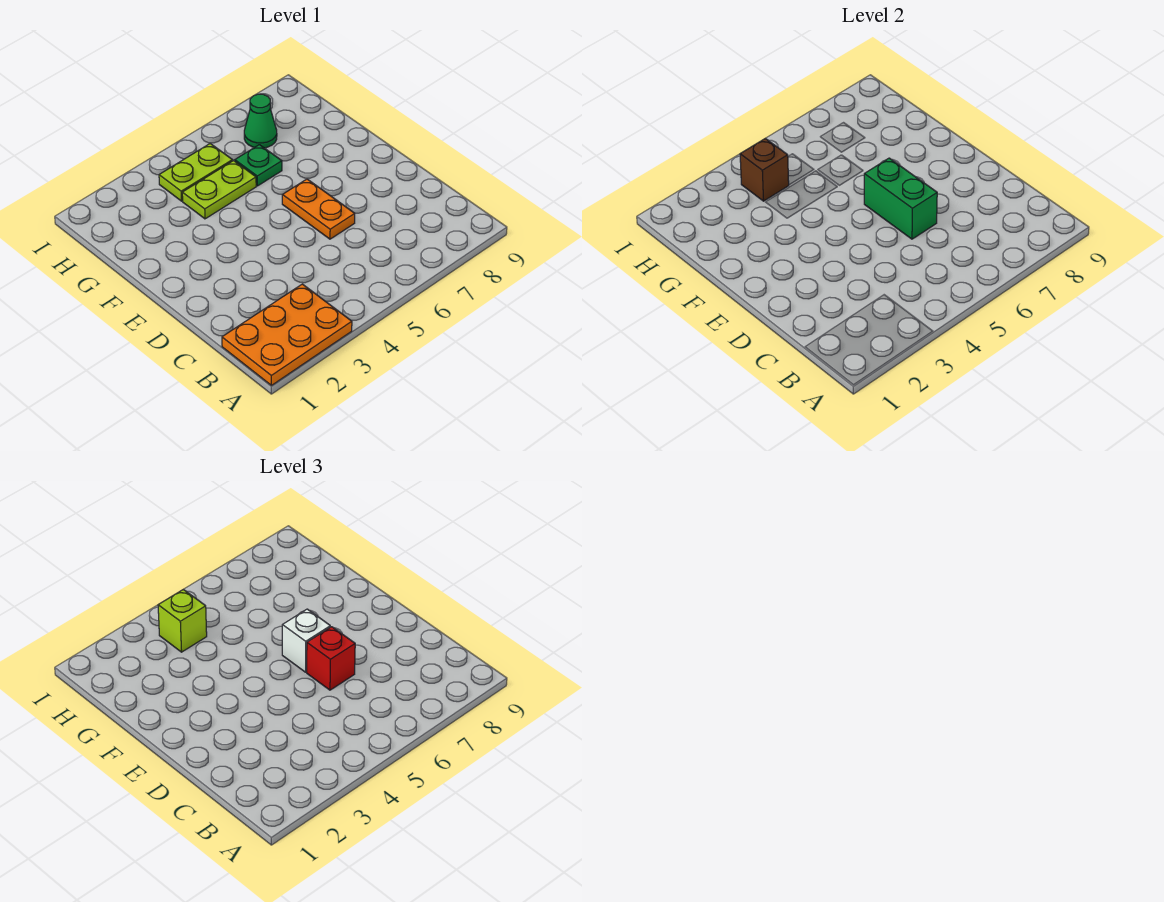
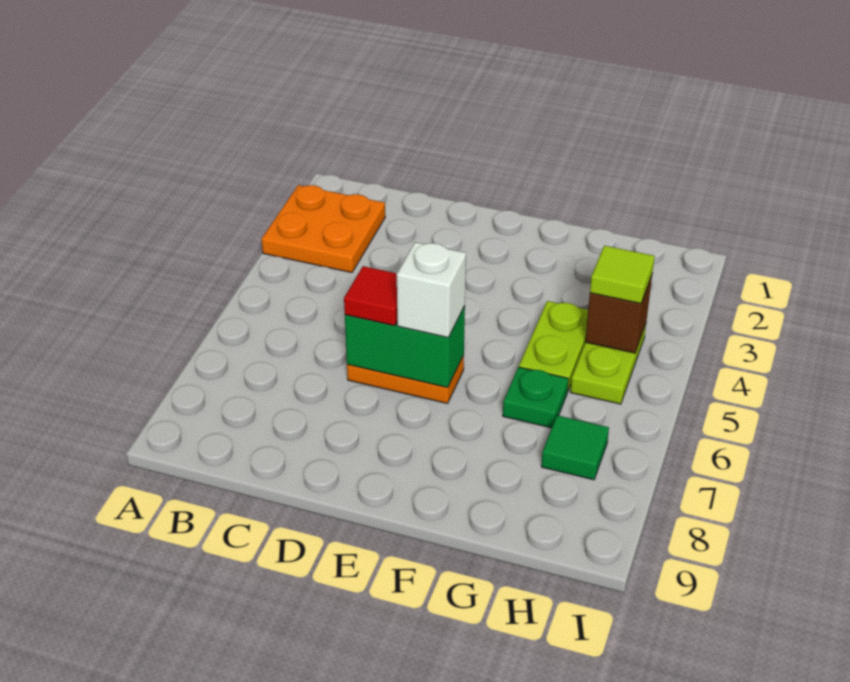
orange 2x3 plate [222,284,352,385] -> orange 2x2 plate [262,185,385,273]
red 1x1 brick [306,627,355,690] -> red 1x1 tile [344,266,397,326]
lime 1x1 brick [158,589,207,652] -> lime 1x1 tile [590,246,655,304]
green 1x1 cone [244,94,277,148] -> green 1x1 tile [541,415,609,480]

